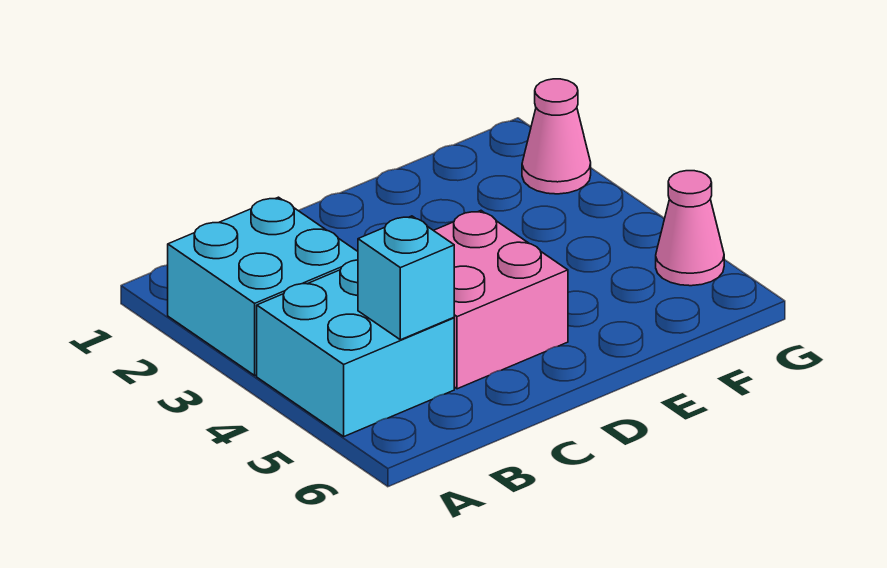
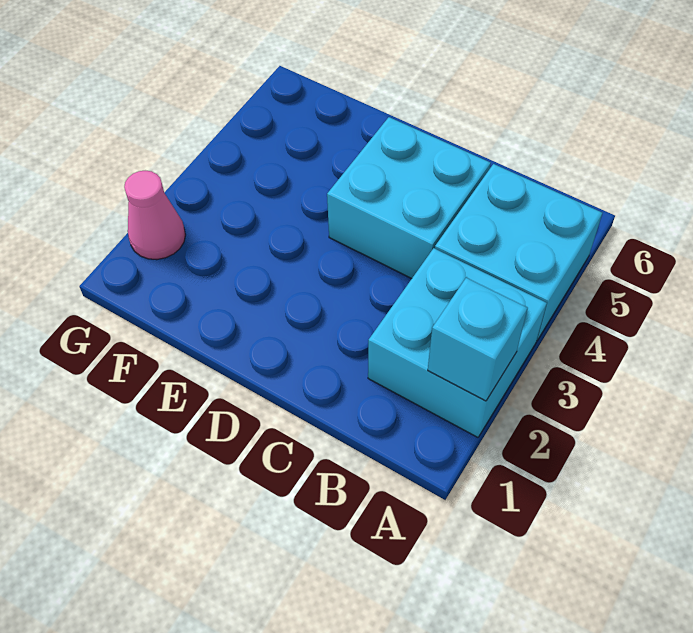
cyan 1x1 brick [358,216,454,340] -> cyan 1x1 brick moved to [428,278,527,401]
pink 2x2 brick [434,211,568,389] -> cyan 2x2 brick [327,117,491,279]
pink 1x1 cone [656,171,724,286] -> none

